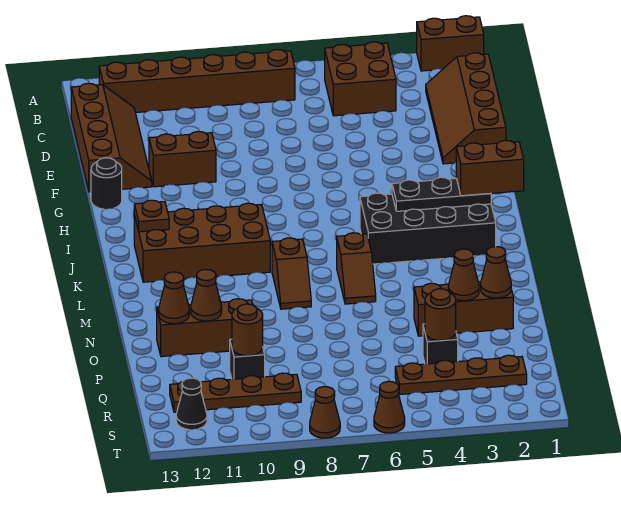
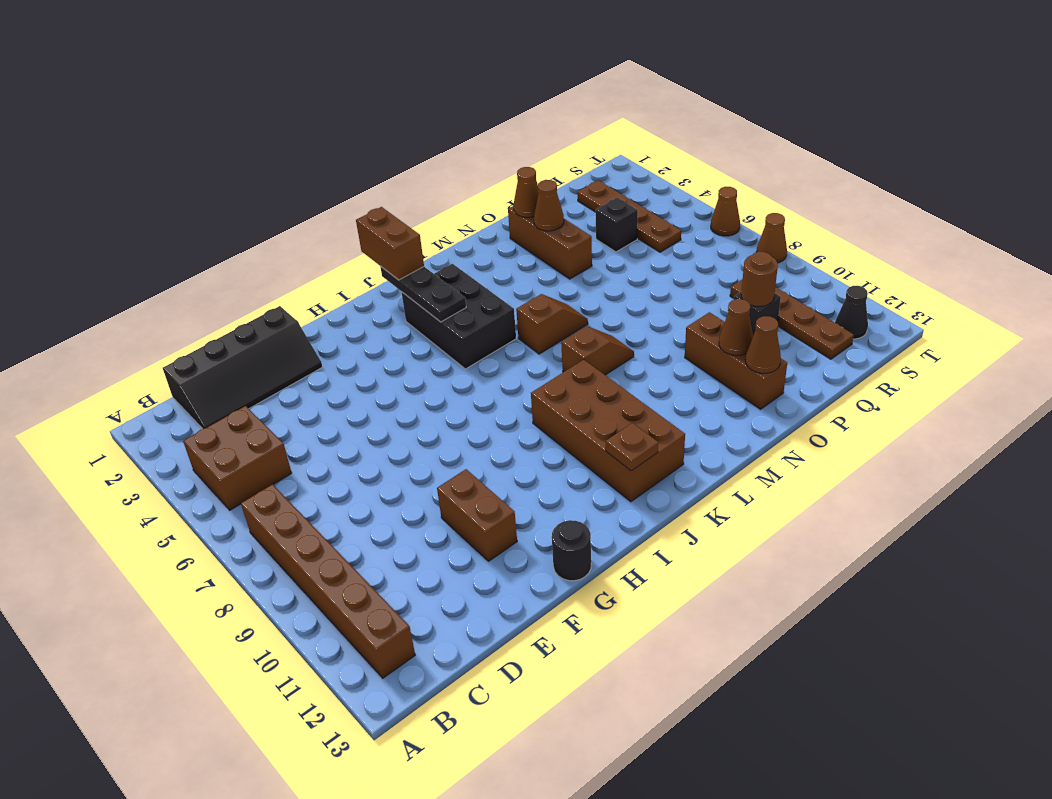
brown 1x2 brick [417,16,484,71] -> none
brown 2x4 slope [426,53,506,164] -> black 2x4 slope [163,306,322,429]
brown 2x4 slope [71,83,152,192] -> none
black 2x4 brick [360,193,496,264] -> black 2x3 brick [402,264,516,369]
brown 1x1 round brick [425,289,456,340] -> none

